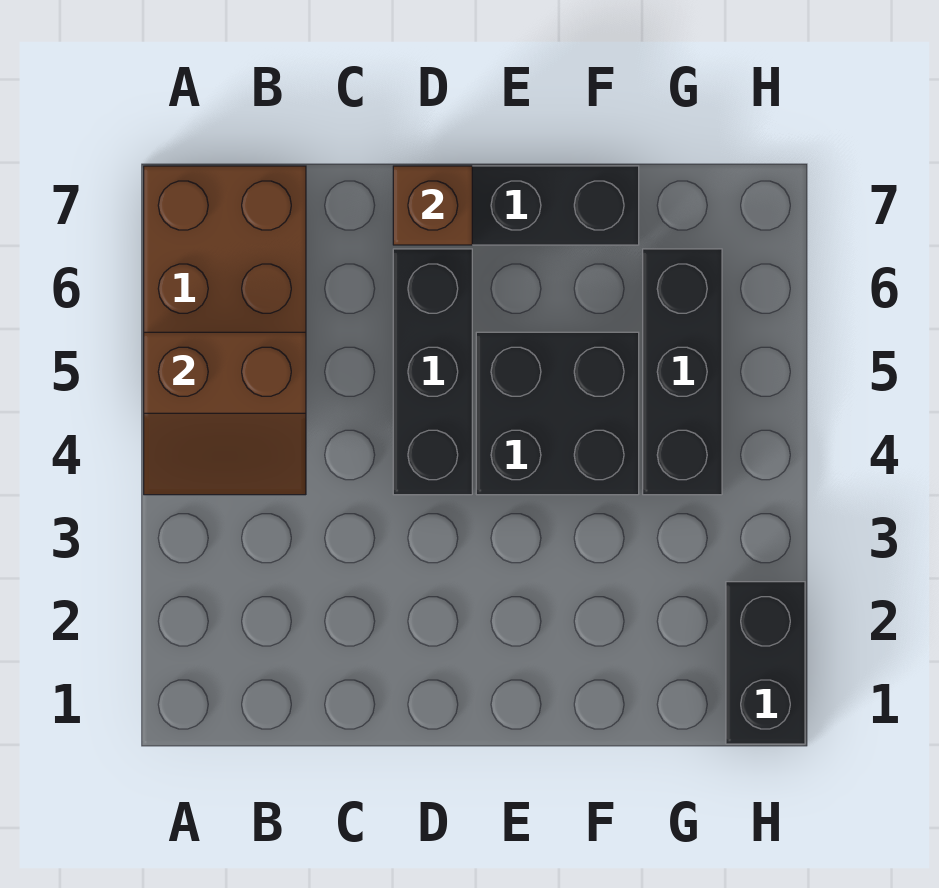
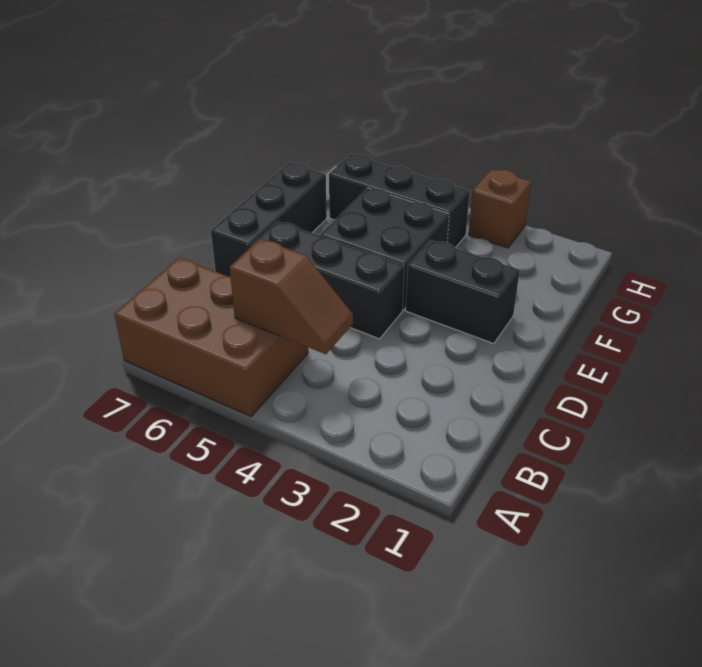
brown 2x2 slope [144,332,306,495] -> brown 1x2 slope [230,239,353,354]
brown 1x1 brick [393,166,472,245] -> brown 1x1 brick moved to [469,169,531,248]
black 1x2 brick [726,582,805,744] -> black 1x2 brick moved to [406,240,520,344]

